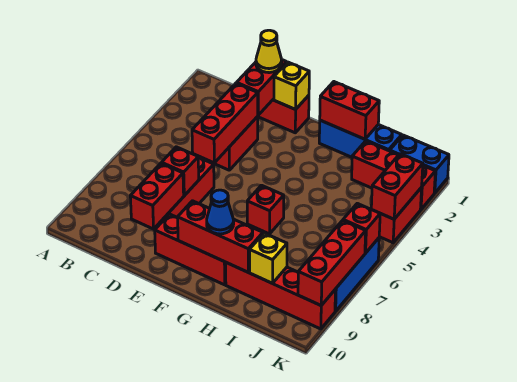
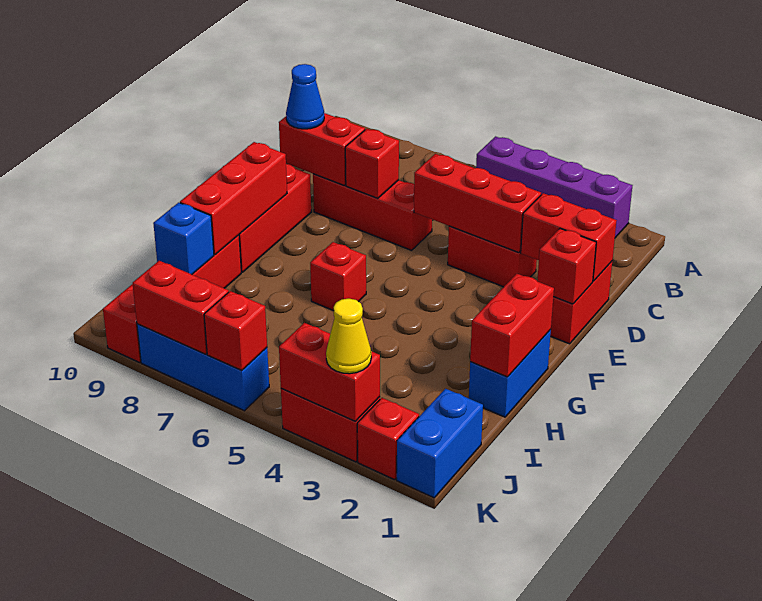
none -> purple 1x4 brick [476,137,632,238]
yellow 1x1 cone [256,30,282,73] -> yellow 1x1 cone moved to [326,299,371,374]
yellow 1x1 brick [274,62,309,109] -> red 1x1 brick [537,229,596,304]
blue 1x3 brick [319,120,402,157] -> blue 1x2 brick [469,330,551,417]
blue 1x1 cone [207,190,234,234] -> blue 1x1 cone moved to [286,64,324,129]
red 1x3 brick [352,141,435,209] -> red 1x1 brick [357,398,419,480]
yellow 1x1 brick [250,233,287,283] -> blue 1x1 brick [153,203,214,274]
red 1x3 brick [298,220,366,305] -> red 1x2 brick [132,261,229,354]

